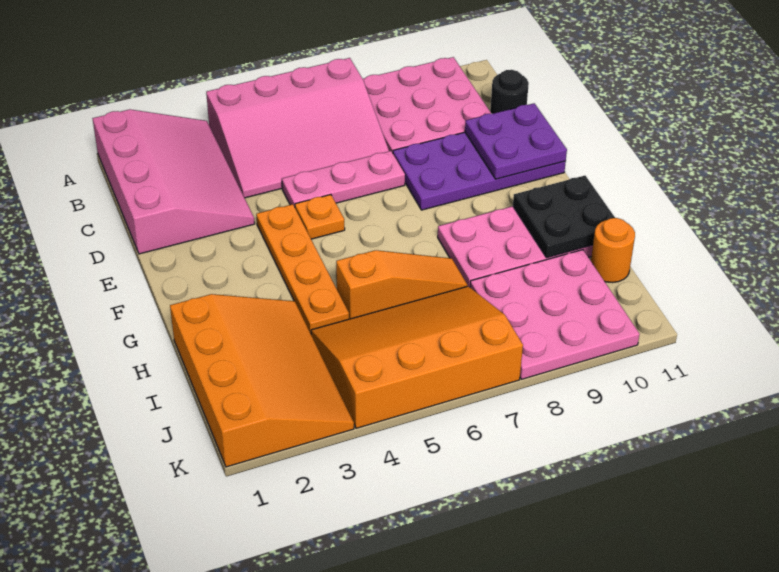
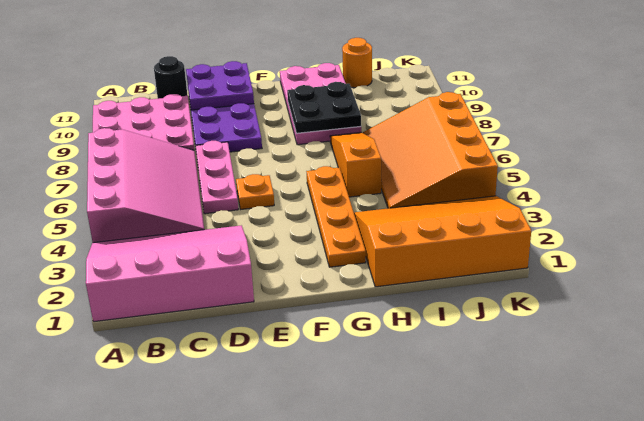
orange 1x4 plate [256,204,349,333] -> orange 1x4 plate turned to [306,166,366,267]
black 2x2 plate [513,176,615,258] -> black 2x2 plate moved to [287,82,361,133]
pink 3x3 plate [470,250,640,379] -> none

